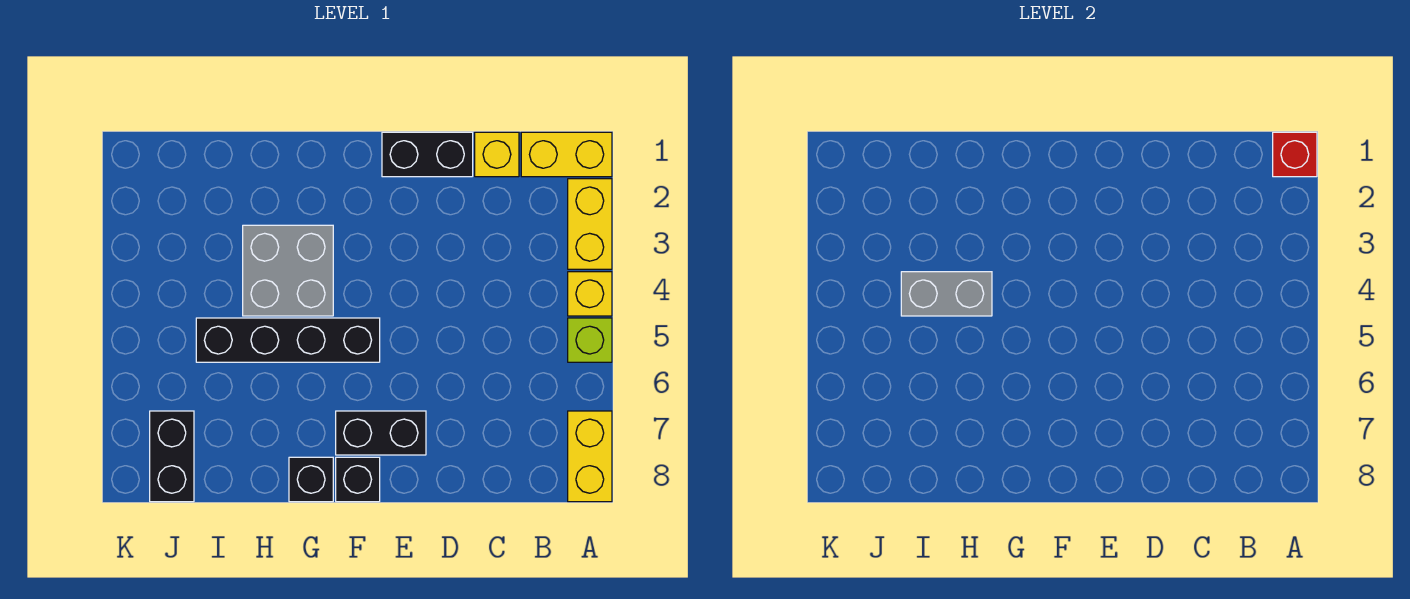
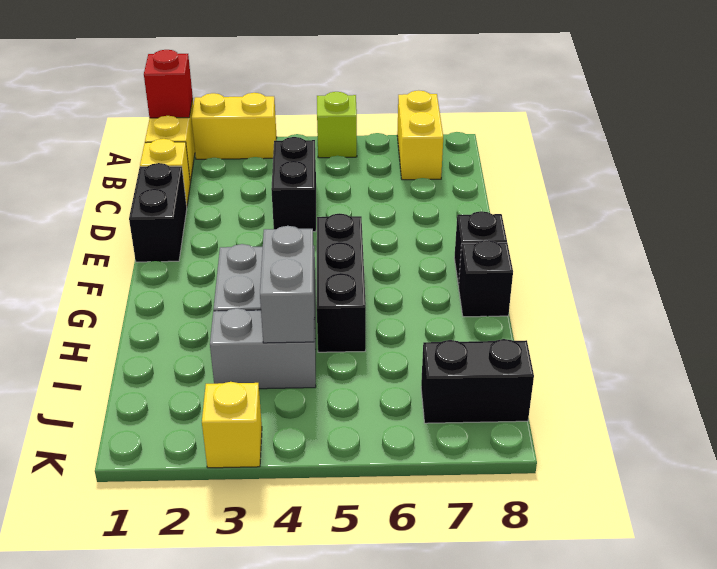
yellow 1x1 brick [568,272,612,316] -> yellow 1x1 brick moved to [202,382,262,468]
yellow 1x2 brick [568,411,612,502] -> yellow 1x2 brick turned to [397,90,443,180]
black 1x2 brick [336,411,426,455] -> black 1x2 brick moved to [271,137,316,232]
black 1x4 brick [196,318,380,362] -> black 1x3 brick [317,213,366,352]
none -> grey 1x2 brick [210,308,316,389]

